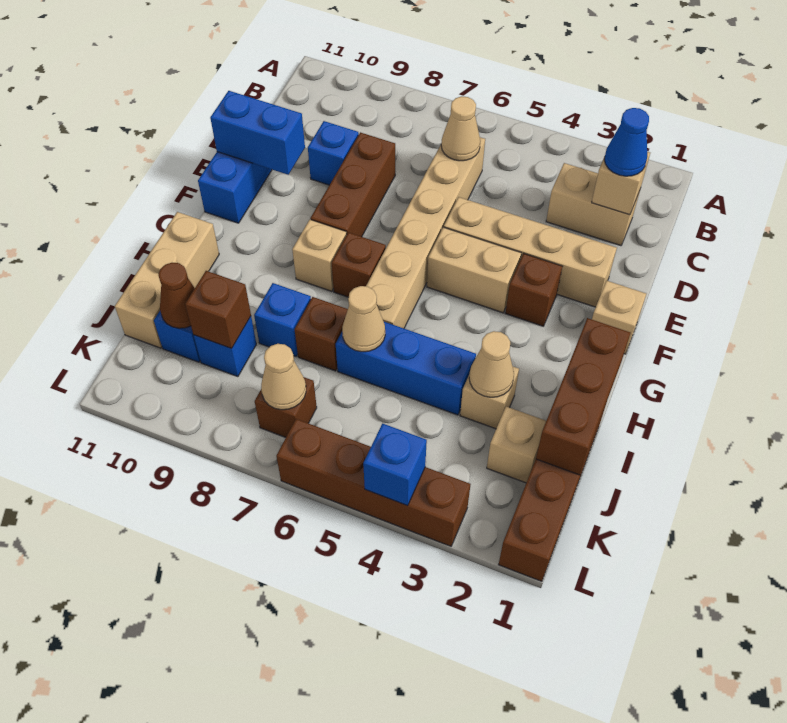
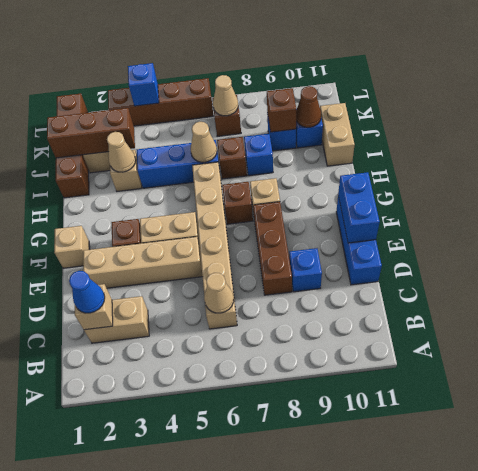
blue 1x2 brick [210,91,305,175] -> blue 1x2 brick turned to [338,172,380,243]
brown 1x3 brick [536,318,630,475] -> brown 1x3 brick turned to [47,108,135,158]
tan 1x3 brick [115,212,219,348] -> tan 1x2 brick [320,103,355,166]

